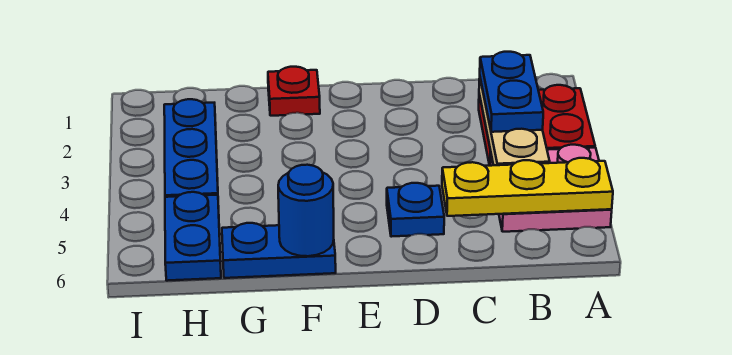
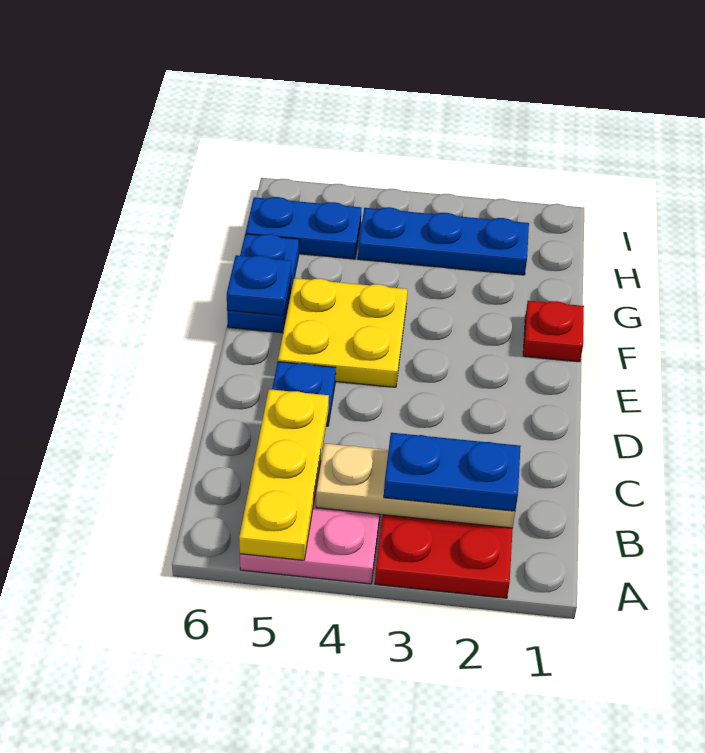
none -> yellow 2x2 plate [278,278,408,387]
blue 1x1 round brick [278,165,334,256] -> blue 1x1 plate [227,255,291,316]

